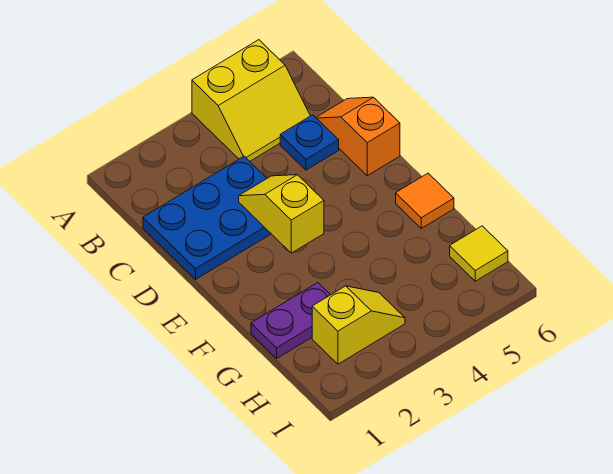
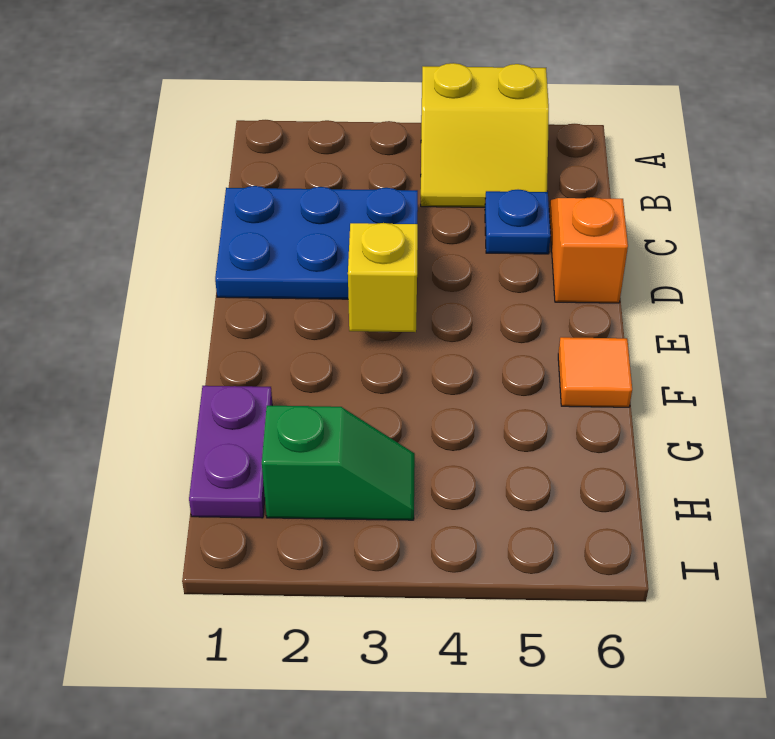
purple 1x2 plate [251,283,330,358] -> purple 1x2 plate turned to [189,386,272,518]
yellow 1x2 slope [312,286,405,364] -> green 1x2 slope [262,406,415,520]
yellow 1x1 tile [450,226,508,281] -> none

